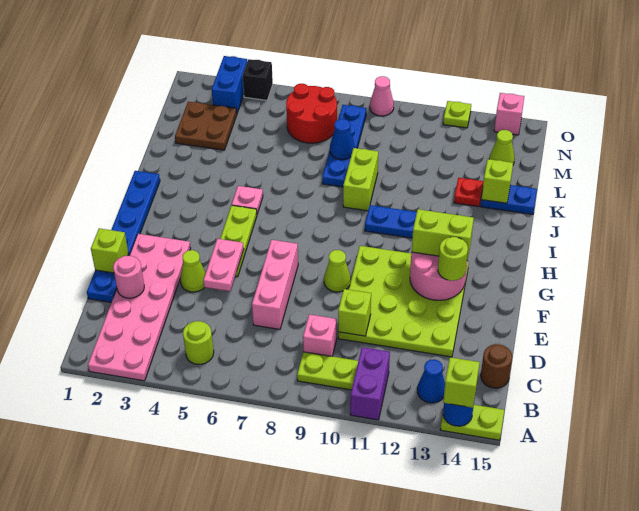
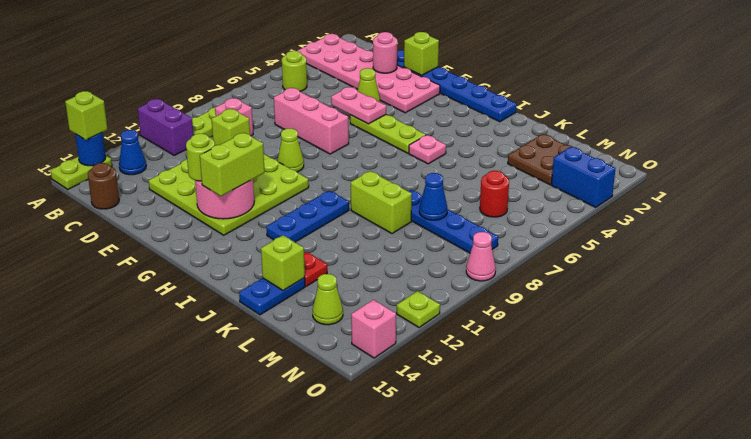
red 2x2 round brick [286,84,337,143] -> red 1x1 round brick [480,171,509,217]
black 1x1 brick [243,59,273,100] -> none

